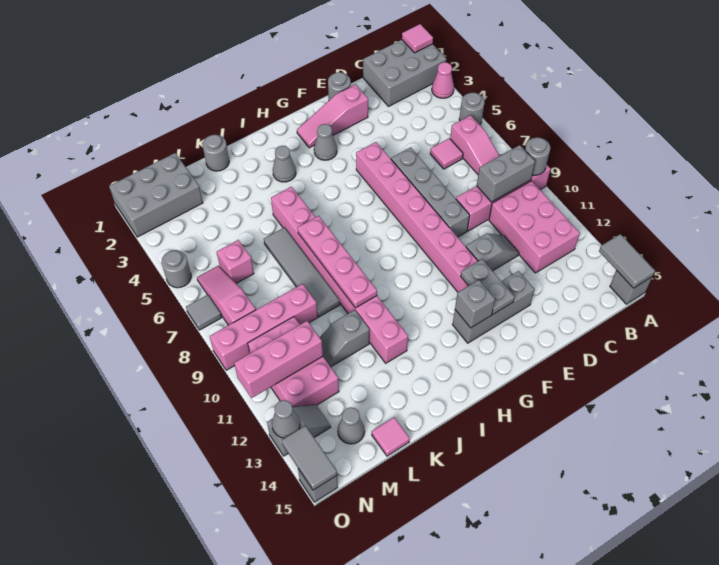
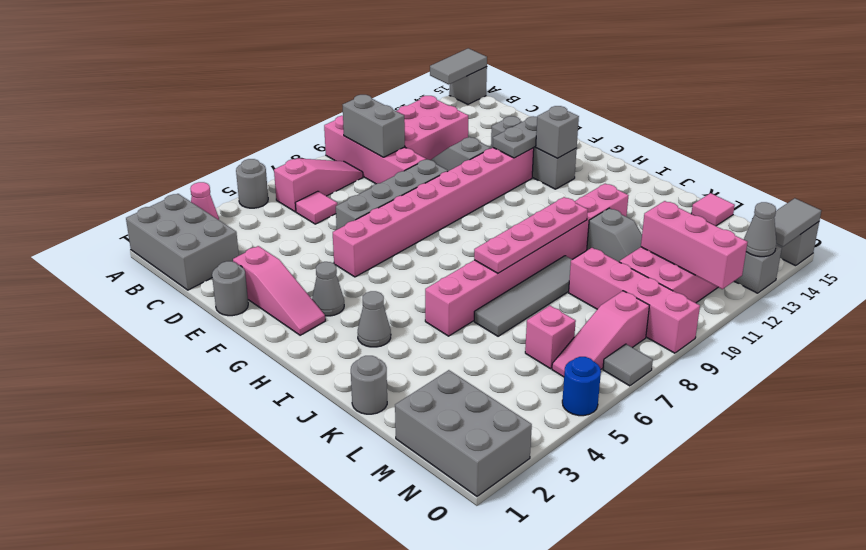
pink 1x1 tile [402,24,433,53] -> none
grey 1x1 round brick [525,137,550,175] -> none
grey 1x1 cone [338,407,365,444] -> none
grey 1x1 round brick [162,250,191,288] -> blue 1x1 round brick [562,357,601,416]

